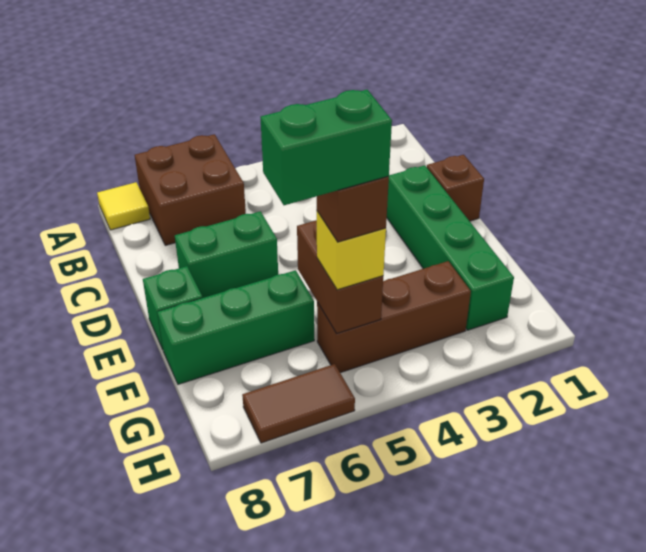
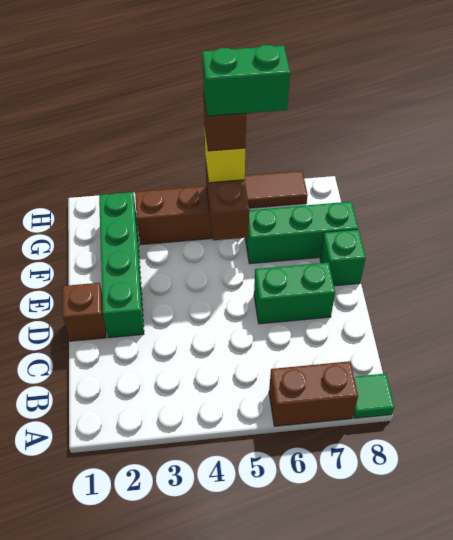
brown 2x2 brick [135,134,246,245] -> brown 1x2 brick [269,361,358,426]
yellow 1x1 tile [97,182,150,230] -> green 1x1 tile [353,374,394,418]

